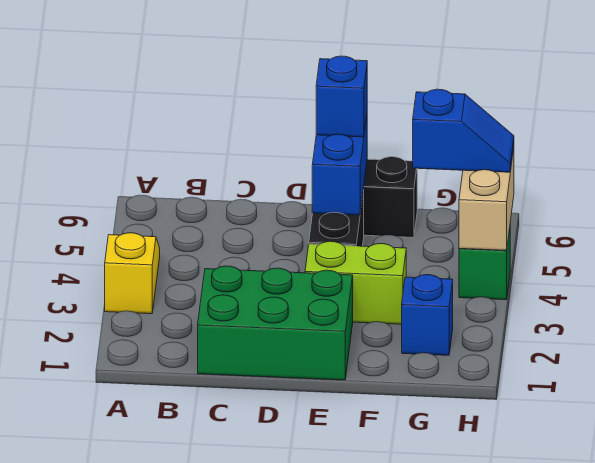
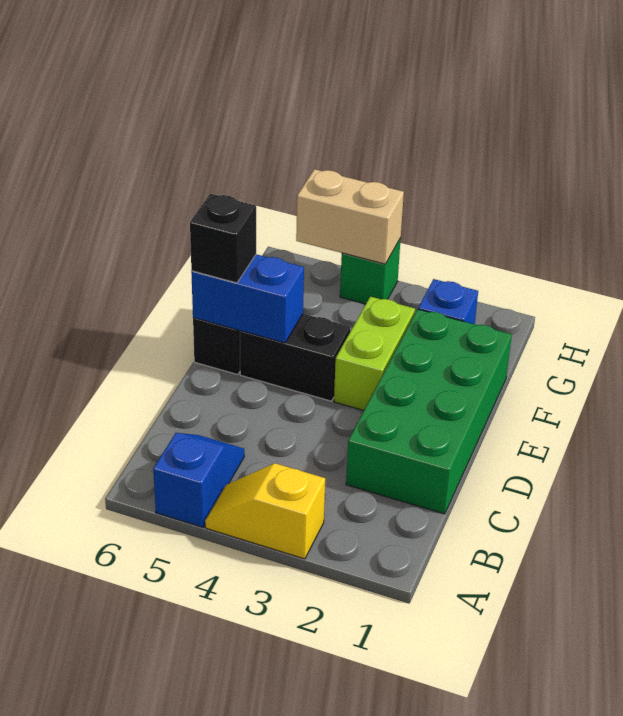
green 2x3 brick [198,266,353,380] -> green 2x4 brick [346,309,512,514]
blue 1x1 brick [316,56,367,137] -> black 1x1 brick [190,194,256,283]
blue 1x2 slope [413,89,514,172] -> blue 1x2 slope moved to [153,433,244,527]

